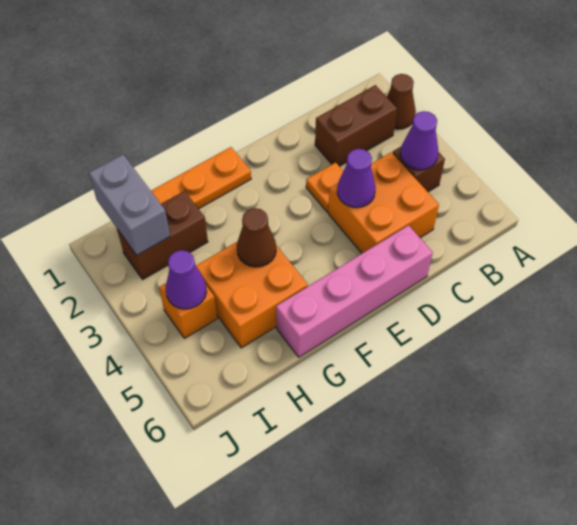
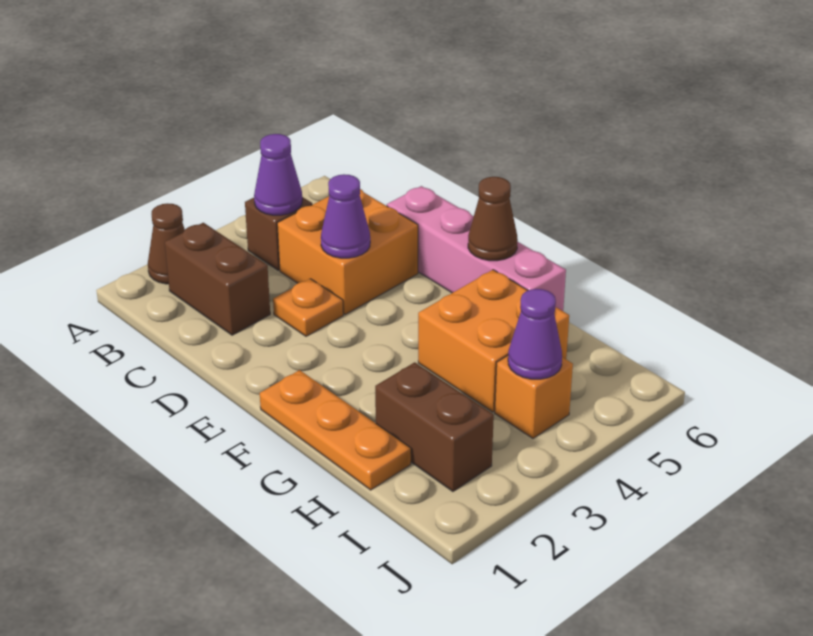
brown 1x1 cone [237,208,276,267] -> brown 1x1 cone moved to [468,177,518,261]
grey 1x2 brick [89,155,170,256] -> none

